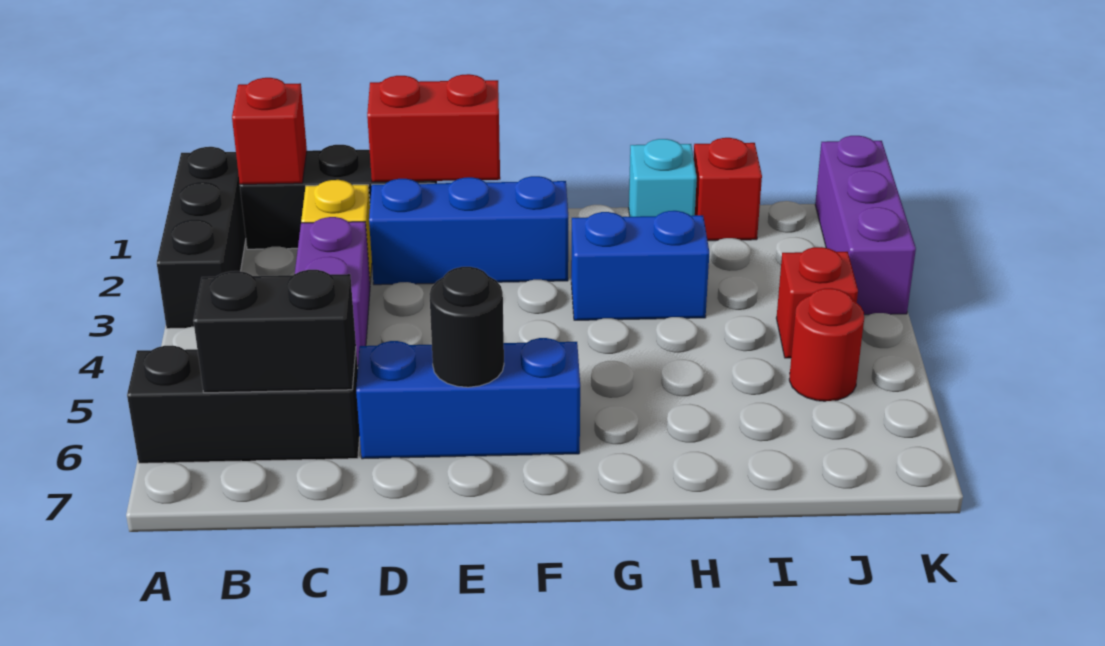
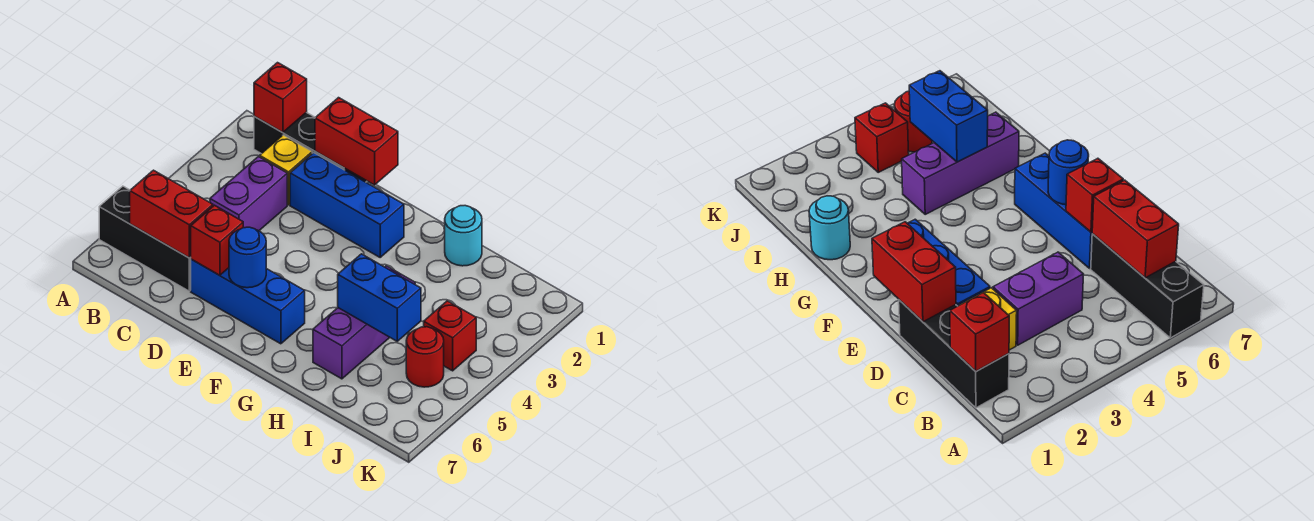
black 1x3 brick [157,147,246,329] -> none
black 1x2 brick [193,270,356,393] -> red 1x2 brick [130,170,213,258]
black 1x1 round brick [430,267,504,387] -> blue 1x1 round brick [229,227,266,288]
blue 1x2 brick [571,211,709,320] -> blue 1x2 brick moved to [338,254,421,341]
cyan 1x1 brick [629,139,697,217] -> cyan 1x1 round brick [445,206,482,266]
red 1x1 brick [694,138,762,241] -> red 1x1 brick moved to [191,205,243,275]
purple 1x3 brick [815,136,916,315] -> purple 1x3 brick moved to [313,266,415,379]

